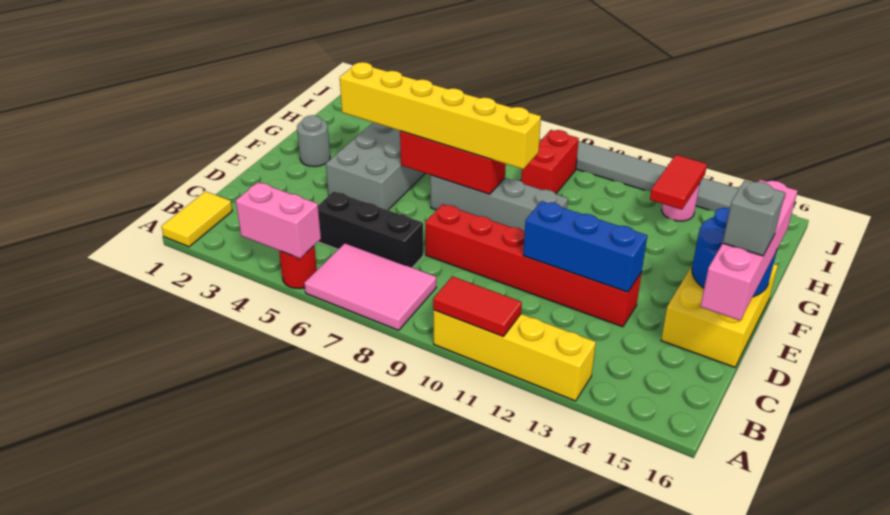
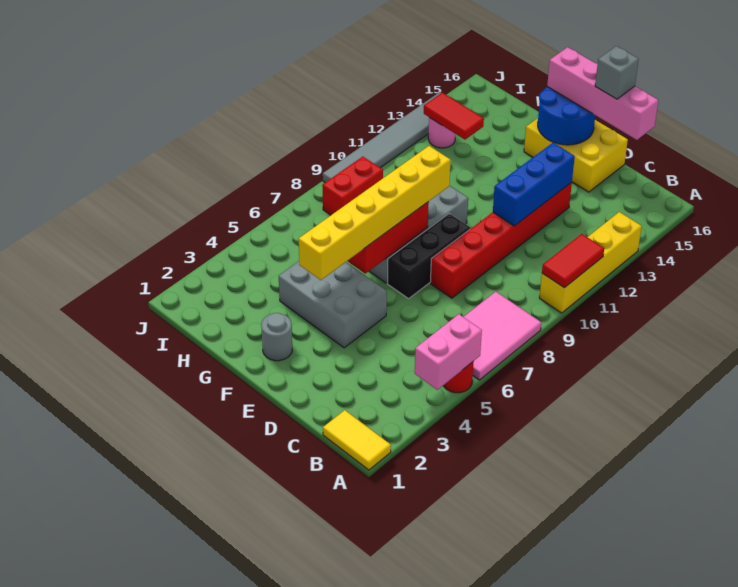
black 1x3 brick [318,191,423,268] -> black 1x3 brick moved to [387,214,471,299]
red 1x2 brick [521,130,579,194] -> red 1x2 brick turned to [322,157,383,215]

